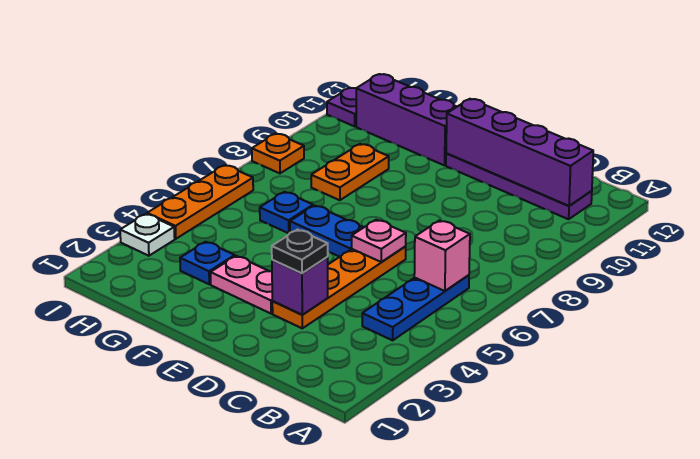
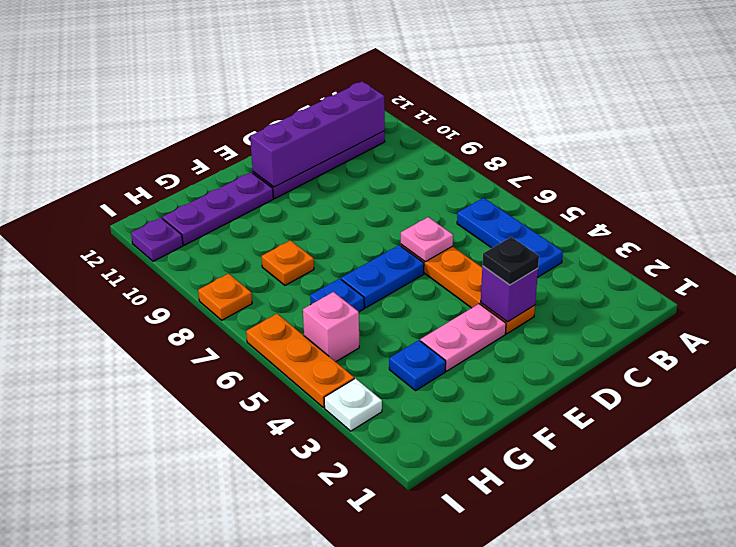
pink 1x1 brick [414,220,470,291] -> pink 1x1 brick moved to [303,292,359,362]
purple 1x3 brick [356,74,457,165] -> purple 1x3 plate [162,172,273,245]
orange 1x2 plate [311,144,389,200] -> orange 1x1 plate [261,240,314,285]

